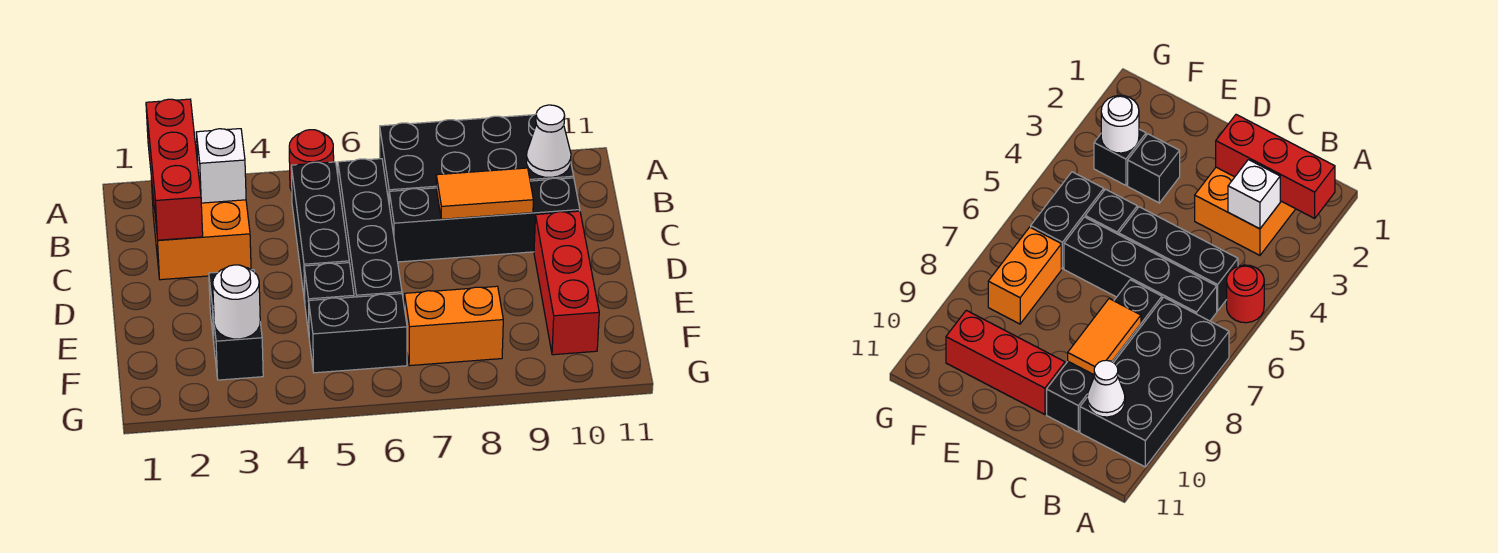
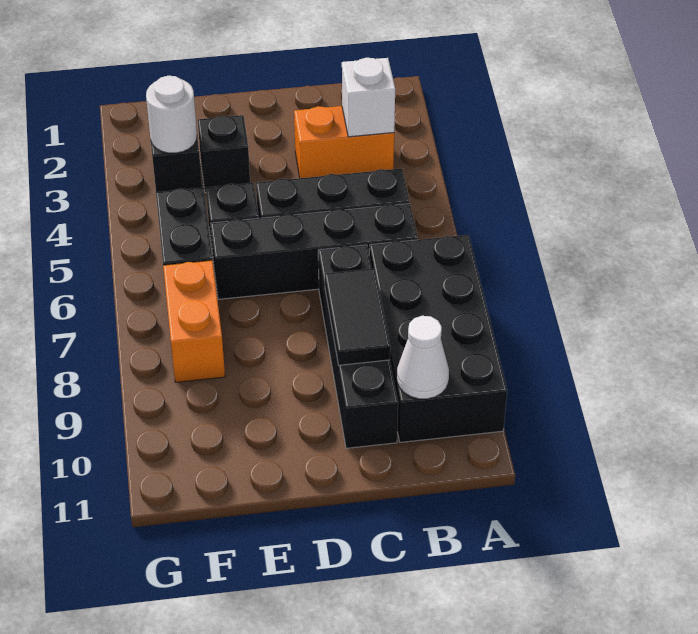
red 1x3 brick [146,99,203,240] -> none
red 1x1 round brick [289,130,334,191] -> none
orange 2x2 brick [151,178,251,280] -> orange 1x2 brick [294,106,394,178]
orange 1x2 tile [436,168,533,219] -> black 1x2 tile [325,268,390,365]
red 1x3 brick [534,211,599,355] -> none

